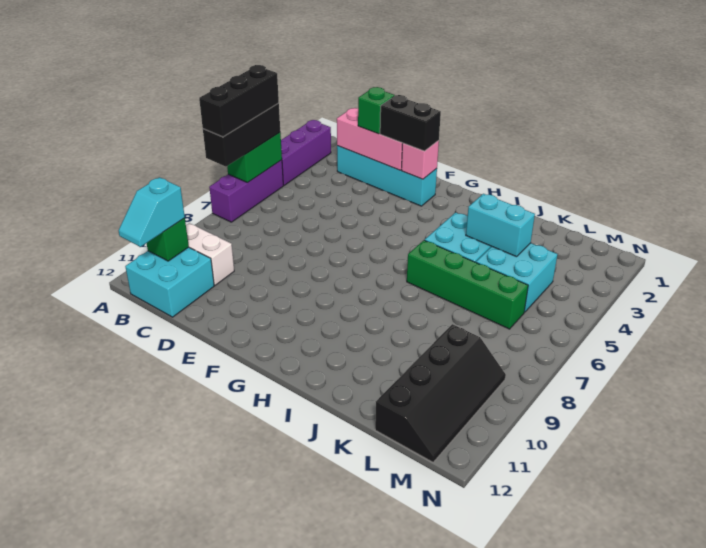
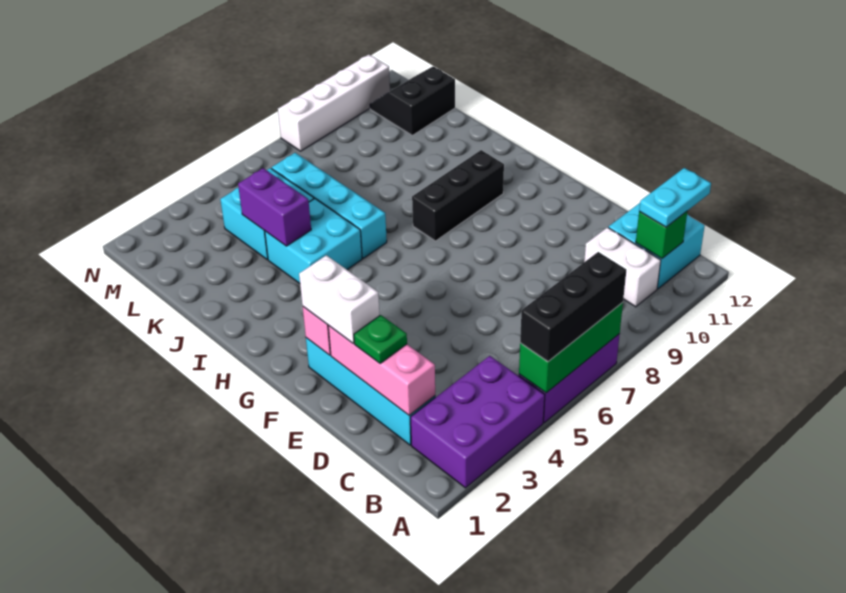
purple 1x3 brick [281,120,331,185] -> purple 2x3 brick [411,356,545,488]
green 1x2 brick [227,133,282,183] -> green 1x3 brick [519,302,623,393]
black 1x3 brick [199,65,279,137] -> black 1x3 brick moved to [412,150,504,241]
cyan 1x2 slope [119,177,185,247] -> cyan 1x2 plate [639,168,711,227]
green 1x1 brick [358,87,395,134] -> green 1x1 plate [354,315,407,363]
black 1x2 brick [380,95,441,151] -> white 1x2 brick [299,255,380,343]
green 1x4 brick [407,240,528,329] -> cyan 1x4 brick [272,153,387,258]
cyan 1x2 brick [466,194,535,257] -> purple 1x2 brick [238,168,311,246]
black 2x4 slope [375,324,506,462] -> black 2x2 slope [370,66,455,135]
none -> white 1x4 brick [278,55,390,151]

